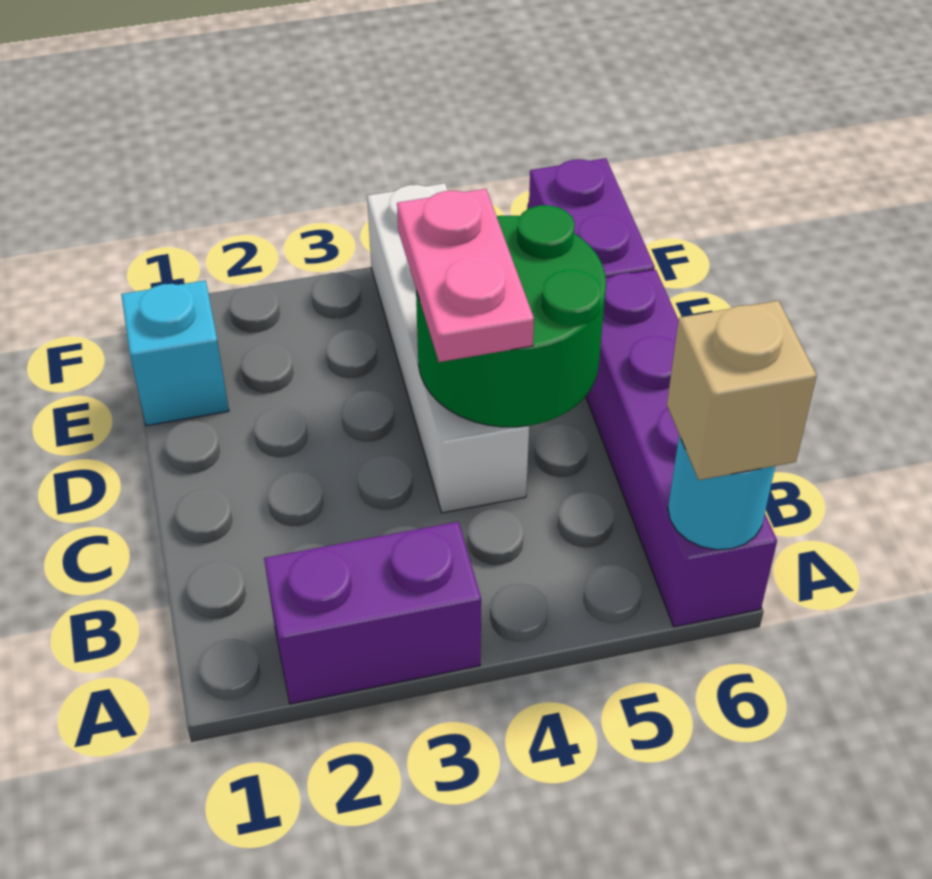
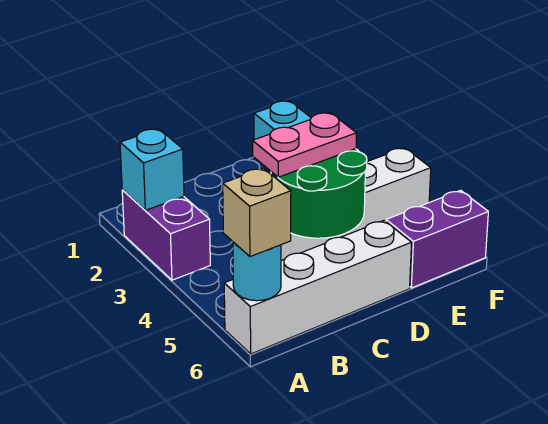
none -> cyan 1x1 brick [120,129,184,210]
purple 1x4 brick [586,270,777,627] -> white 1x4 brick [224,220,412,354]

